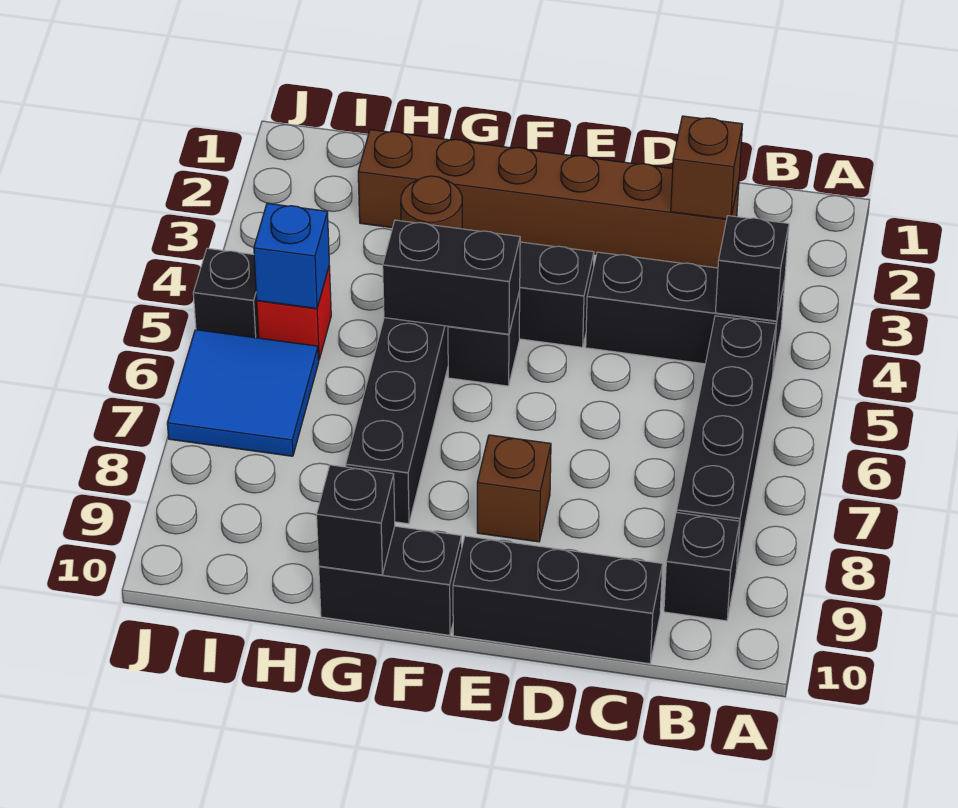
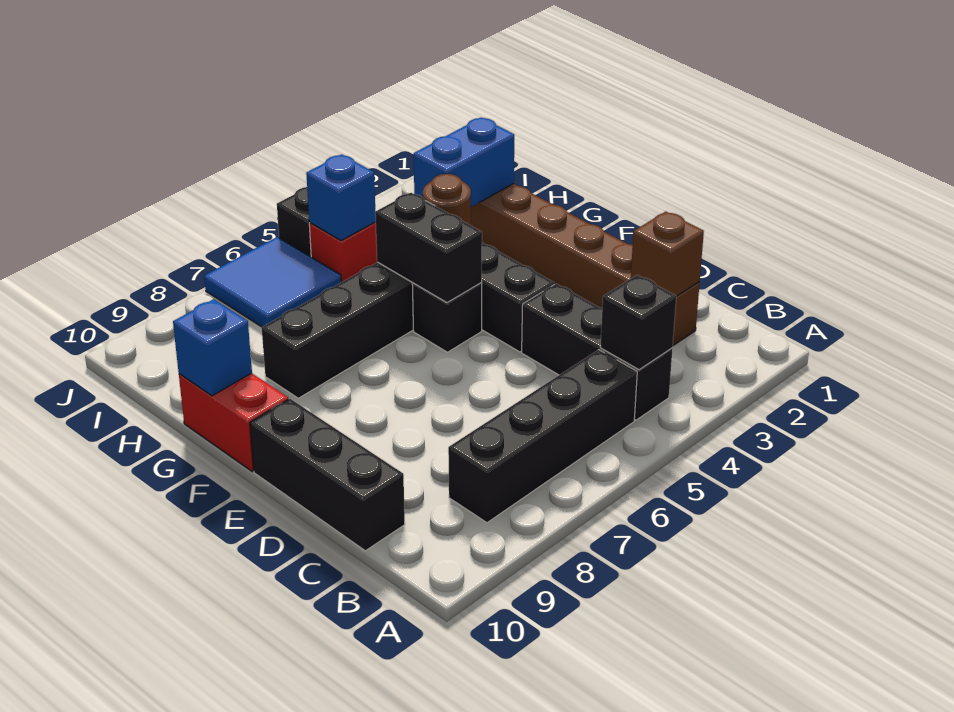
black 1x1 brick [664,512,740,621] -> none
brown 1x1 brick [477,435,551,542] -> none
black 1x2 brick [319,526,462,635] -> red 1x2 brick [179,373,288,472]
black 1x1 brick [317,465,395,575] -> blue 1x1 brick [173,299,252,396]
none -> blue 1x2 brick [414,118,514,207]

